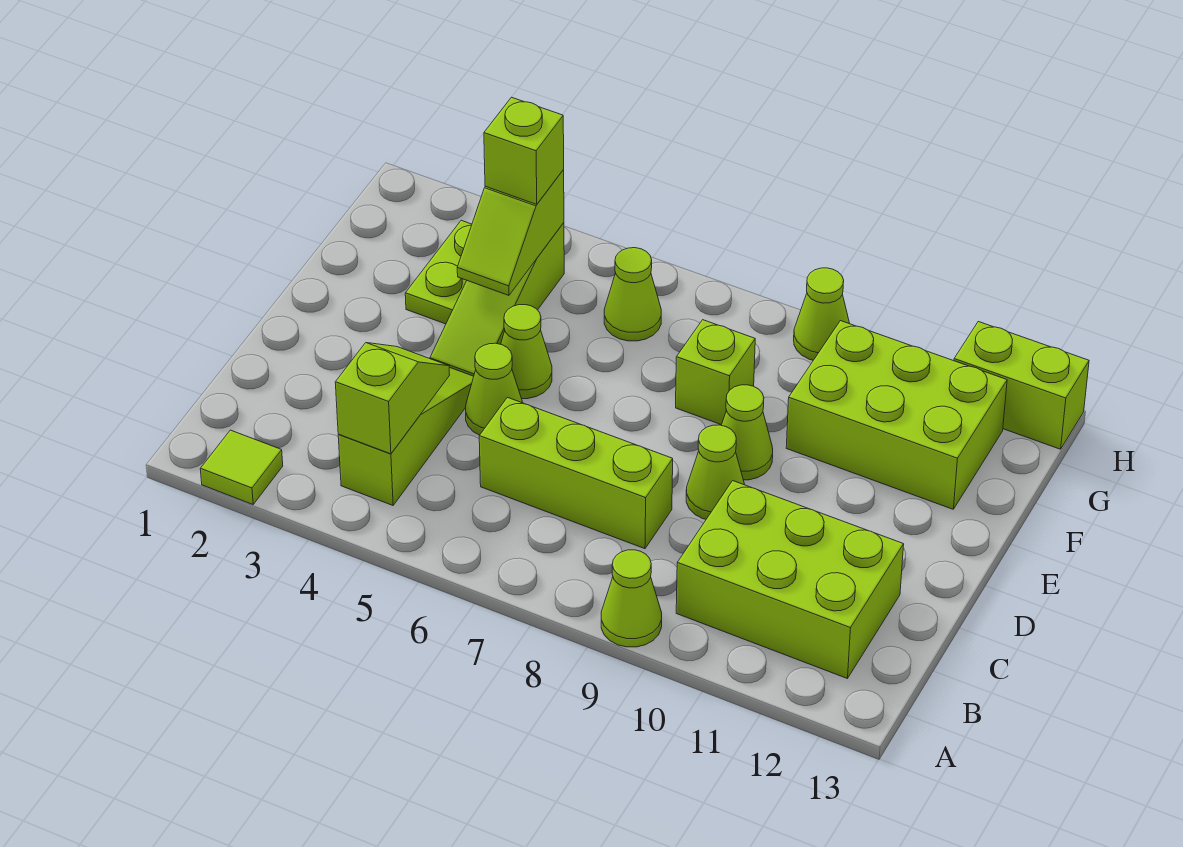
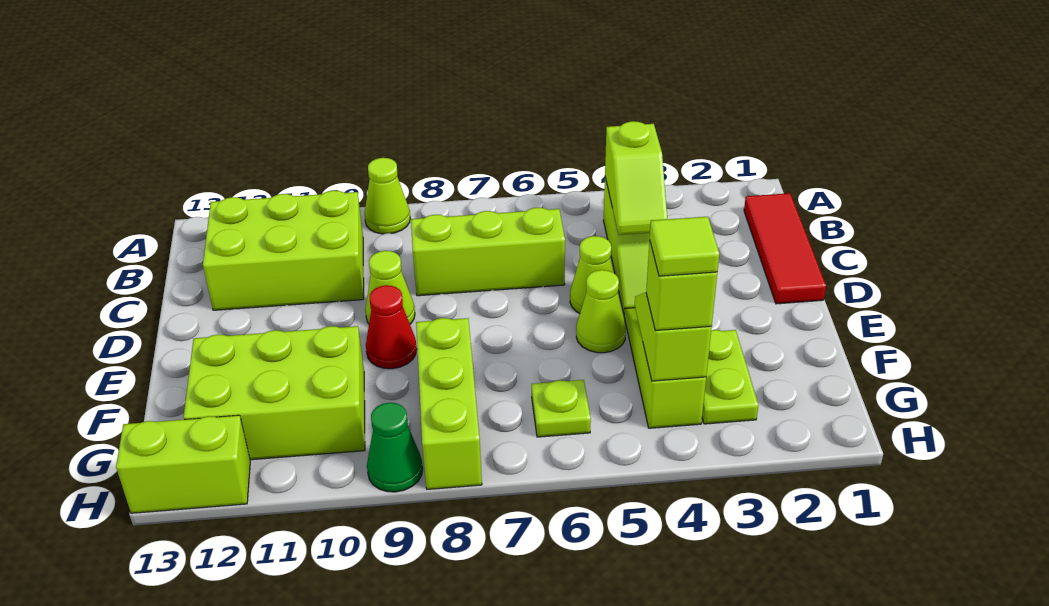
lime 1x1 tile [200,430,283,504] -> lime 1x1 tile moved to [650,217,719,276]
none -> red 1x3 tile [744,193,826,304]
lime 1x1 cone [721,385,773,480] -> red 1x1 cone [366,285,417,369]
lime 1x1 brick [676,320,755,425] -> lime 1x3 brick [416,318,482,489]
lime 1x1 cone [604,248,661,341] -> lime 1x1 plate [532,380,591,437]
lime 1x1 cone [794,268,850,360] -> green 1x1 cone [367,403,423,492]

